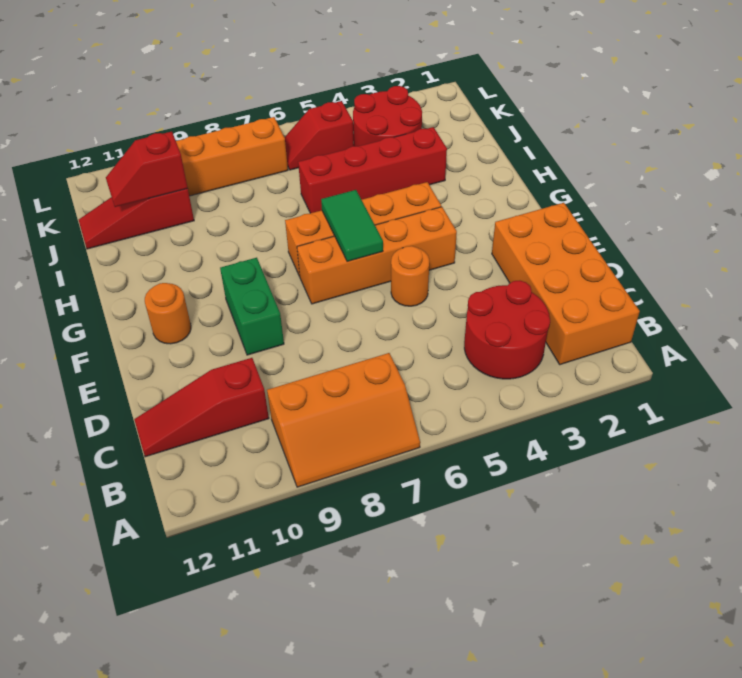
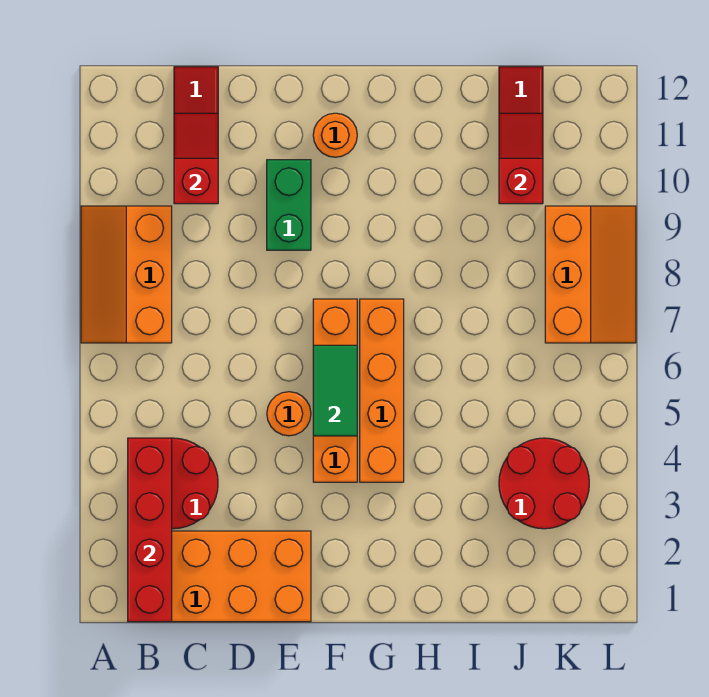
green 1x2 brick [220,258,284,355] -> green 1x2 brick turned to [267,160,311,250]
green 1x2 tile [321,190,383,262] -> green 1x2 tile turned to [313,345,357,436]
red 1x4 brick [298,127,447,213] -> red 1x4 brick moved to [128,438,172,622]
red 1x2 slope [284,101,354,170] -> red 1x2 slope moved to [174,113,218,204]

